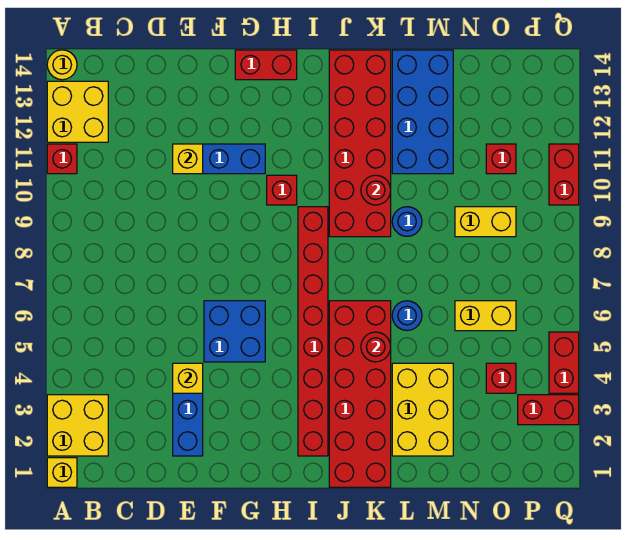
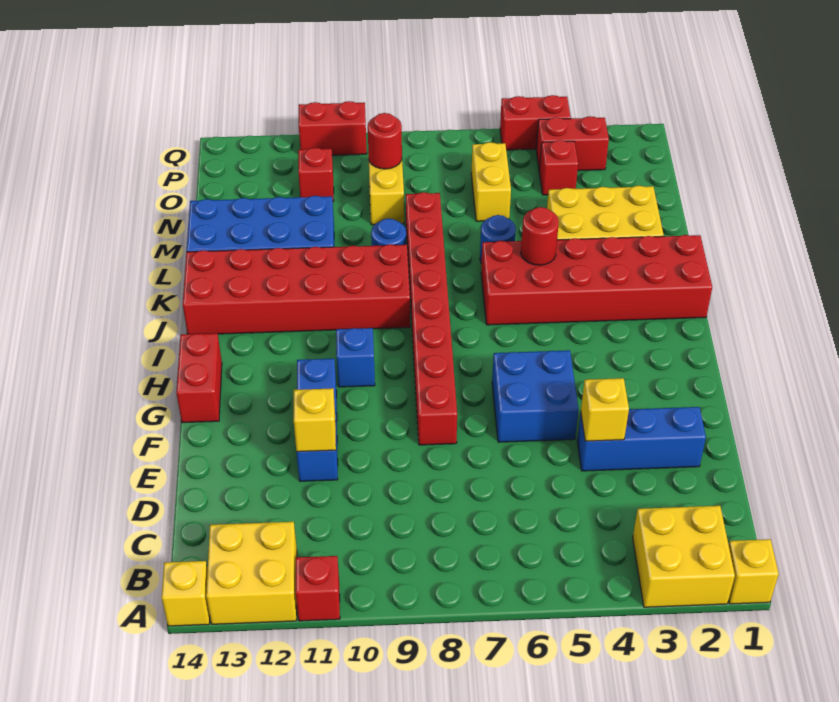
yellow 1x1 round brick [47,50,77,80] -> yellow 1x1 brick [162,561,210,626]
red 1x1 brick [267,175,297,205] -> blue 1x1 brick [336,328,375,387]
red 1x8 brick [298,207,328,456] -> red 1x8 brick turned to [406,192,457,445]
red 1x1 round brick [361,175,391,205] -> red 1x1 round brick moved to [368,113,402,169]
red 1x2 brick [518,395,579,425] -> red 1x2 brick turned to [536,116,609,171]

